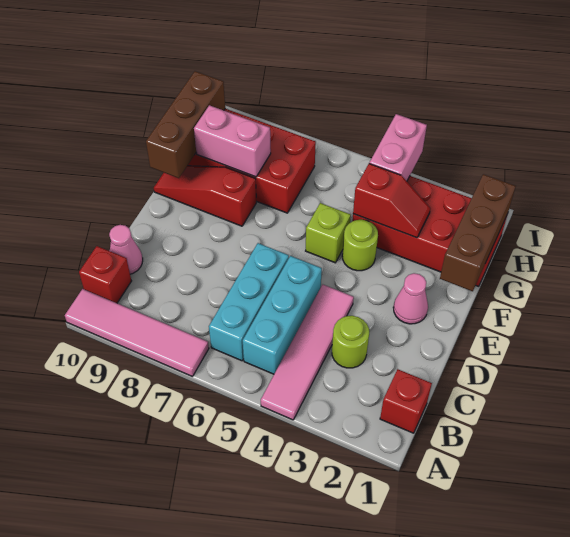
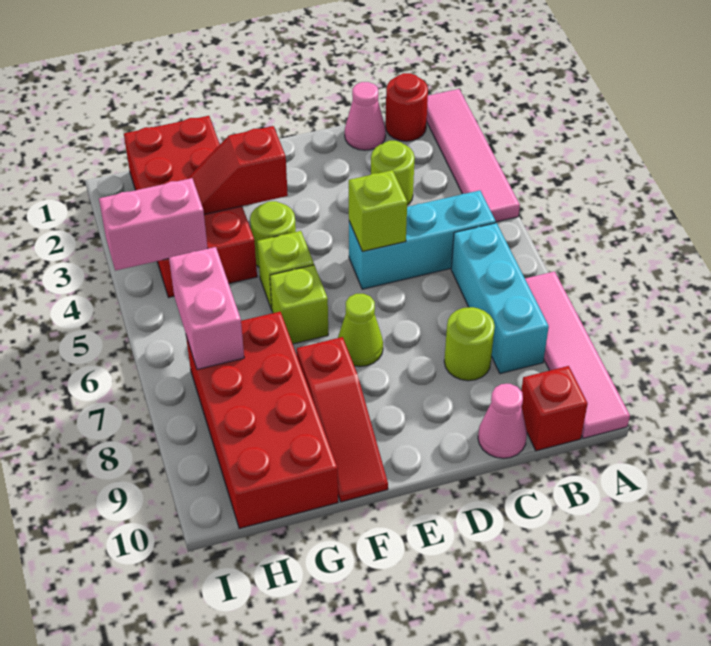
pink 1x4 tile [261,285,354,420] -> pink 1x4 tile turned to [427,89,520,222]
red 1x1 brick [380,369,432,433] -> red 1x1 round brick [386,73,428,141]
cyan 1x3 brick [209,243,289,361] -> cyan 1x3 brick turned to [451,223,549,374]
none -> lime 1x1 round brick [444,307,495,381]
none -> lime 1x1 brick [349,170,407,251]
pink 1x1 cone [393,273,428,324] -> pink 1x1 cone moved to [345,82,386,150]
none -> lime 1x1 cone [338,294,383,367]
brown 1x3 brick [440,174,516,291] -> none
none -> lime 1x1 brick [270,265,328,344]
brown 1x3 brick [146,71,225,178] -> none
red 1x2 slope [353,164,430,238] -> red 1x2 slope turned to [188,126,288,215]
pink 1x2 brick [194,105,271,177] -> pink 1x2 brick moved to [169,247,244,370]

